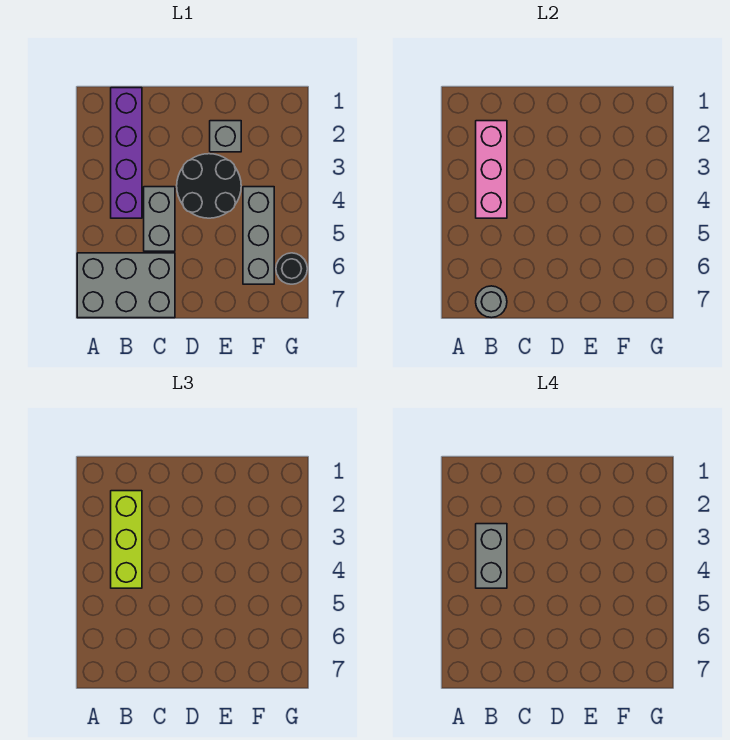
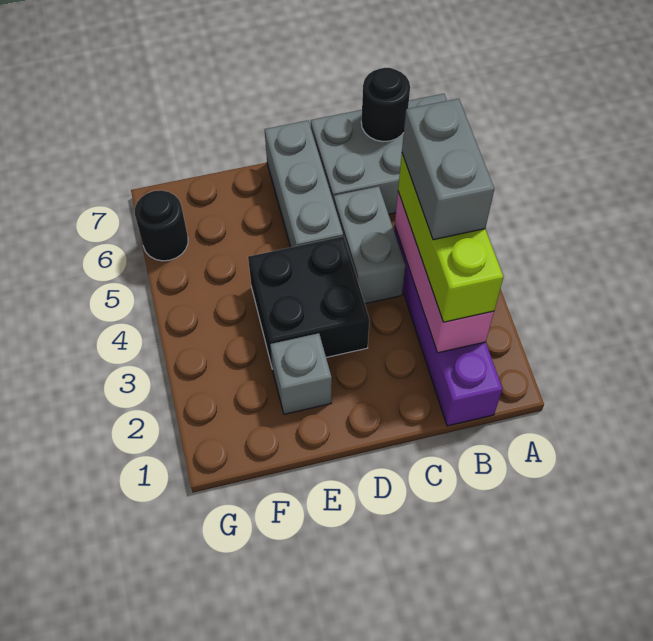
grey 1x1 round brick [476,286,507,318] -> black 1x1 round brick [361,68,410,141]
black 2x2 round brick [177,154,241,218] -> black 2x2 brick [248,236,370,369]
grey 1x3 brick [243,187,274,284] -> grey 1x3 brick moved to [265,121,343,247]

